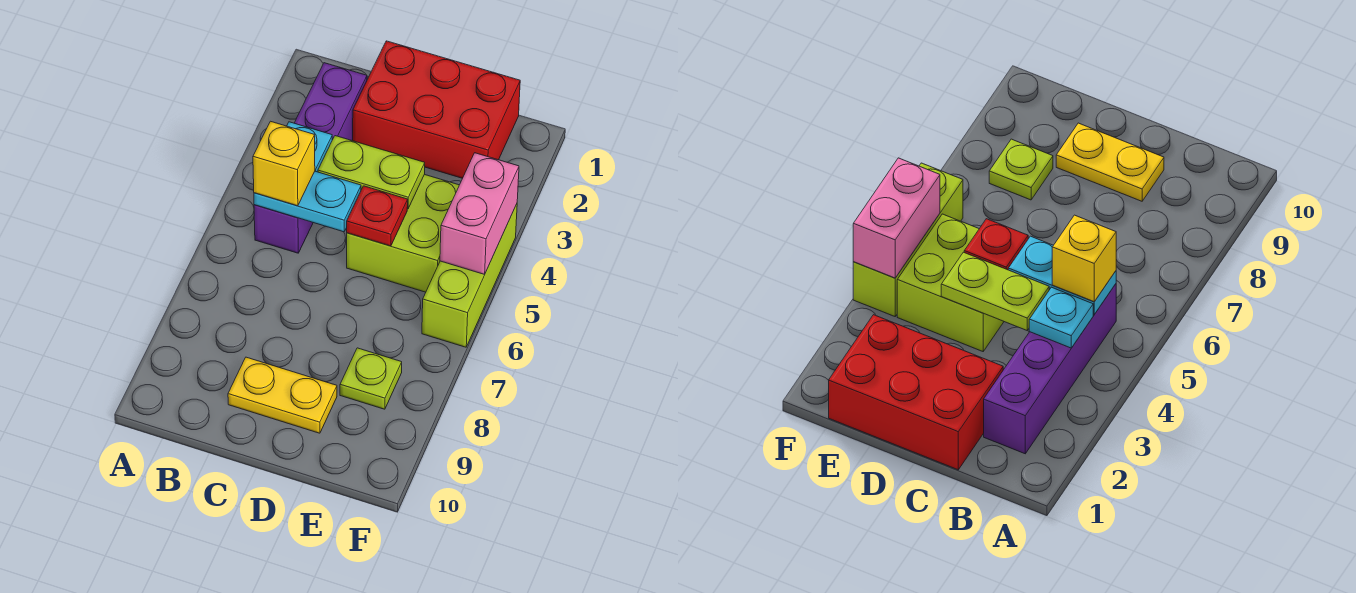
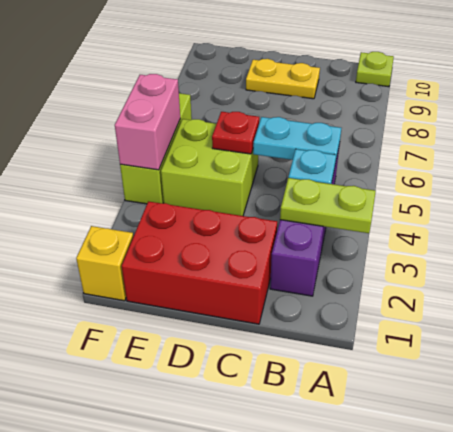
yellow 1x1 brick [253,121,315,206] -> yellow 1x1 brick moved to [76,226,133,301]
lime 1x2 plate [318,136,425,209] -> lime 1x2 plate moved to [280,178,376,233]
lime 1x1 plate [340,348,402,409] -> lime 1x1 plate moved to [356,52,394,87]

